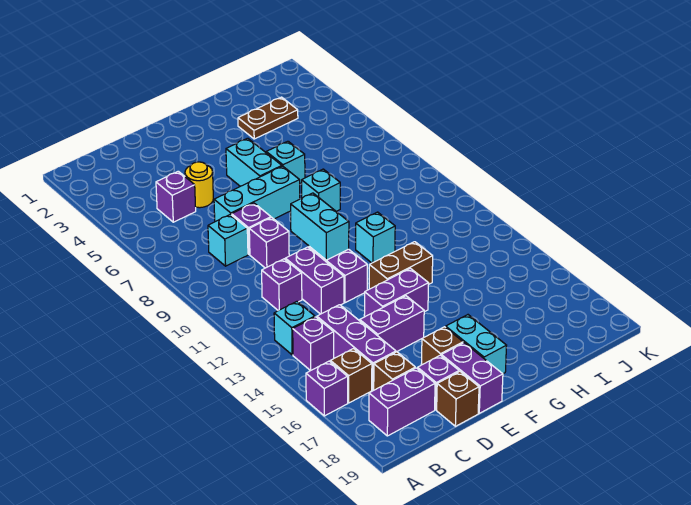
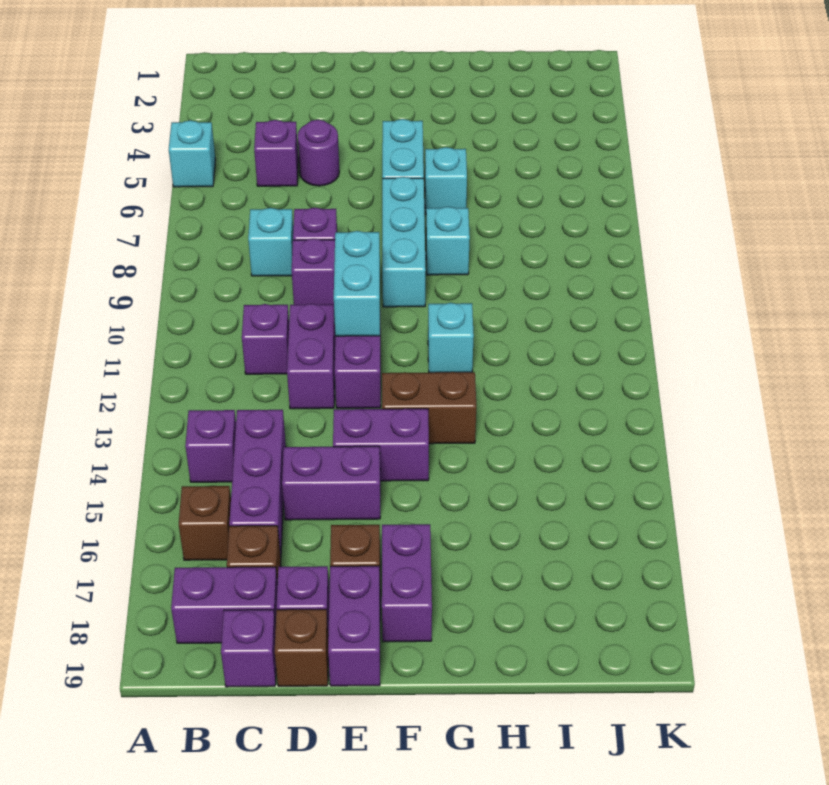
purple 1x1 brick [306,361,348,416] -> purple 1x1 brick moved to [221,610,276,687]
cyan 1x1 brick [274,302,315,355] -> cyan 1x1 brick moved to [169,120,216,187]
yellow 1x1 round brick [185,162,213,208] -> purple 1x1 round brick [298,120,339,186]
cyan 1x3 brick [214,166,300,222] -> cyan 1x3 brick turned to [382,177,426,307]
cyan 1x2 brick [446,315,507,374] -> purple 1x2 brick [382,524,432,642]
brown 1x2 plate [238,97,298,139] -> none

